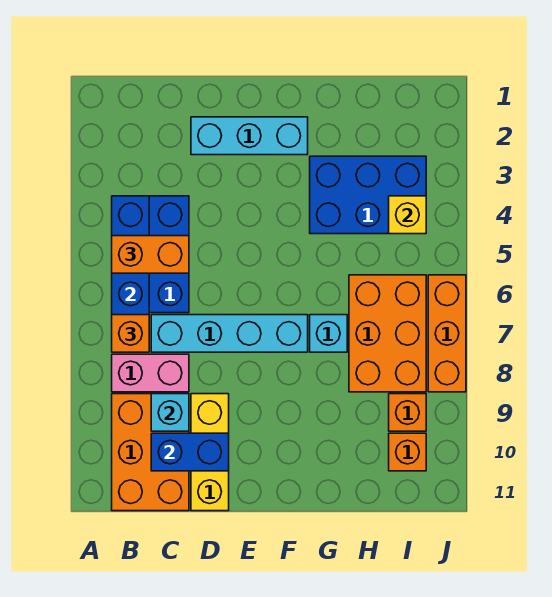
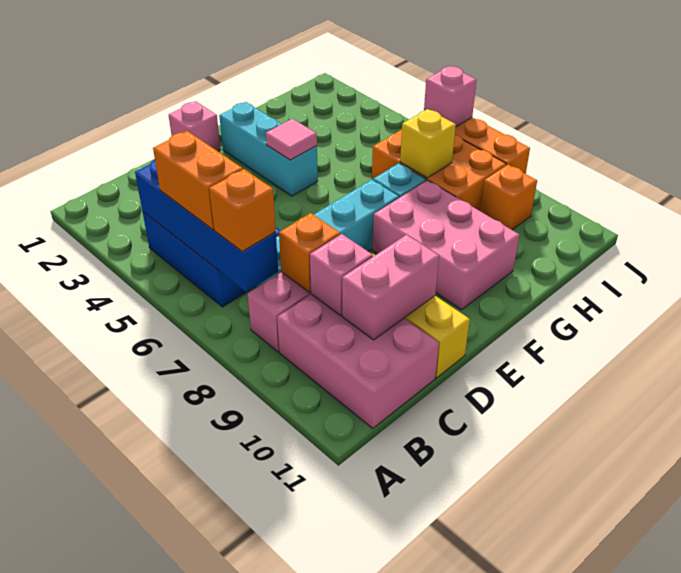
orange 1x2 brick [112,236,189,273] -> orange 1x2 brick turned to [153,131,243,230]
orange 2x3 brick [112,394,189,511] -> pink 2x3 brick [277,294,439,428]
cyan 1x1 brick [151,394,189,431] -> pink 1x1 brick [310,234,373,315]
blue 1x2 brick [151,433,229,471] -> pink 1x2 brick [342,235,439,340]
cyan 1x3 brick [191,117,308,155] -> cyan 1x3 brick turned to [219,102,318,196]
none -> pink 1x1 brick [169,101,221,151]
none -> pink 1x1 tile [266,119,317,160]
none -> pink 2x3 brick [372,180,519,310]
blue 2x3 brick [310,156,426,234] -> none
yellow 1x1 brick [389,196,426,234] -> yellow 1x1 brick moved to [400,109,456,178]
orange 1x1 brick [389,433,426,471] -> orange 1x1 brick moved to [279,213,340,292]
none -> pink 1x1 brick [424,66,477,127]

